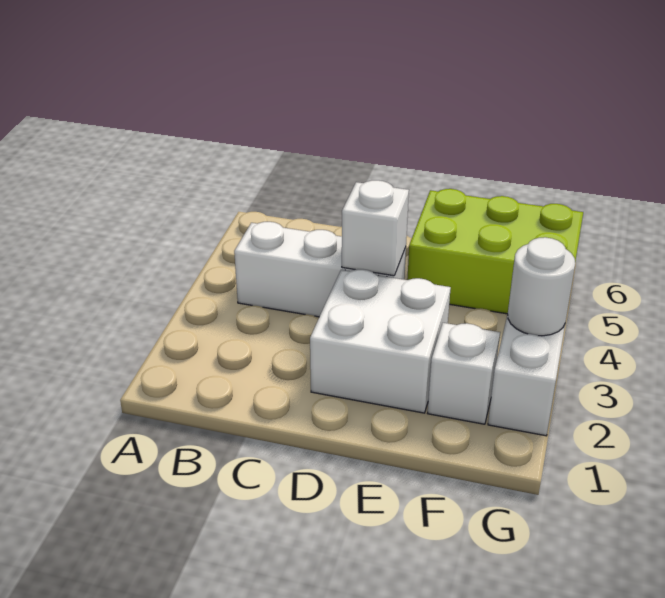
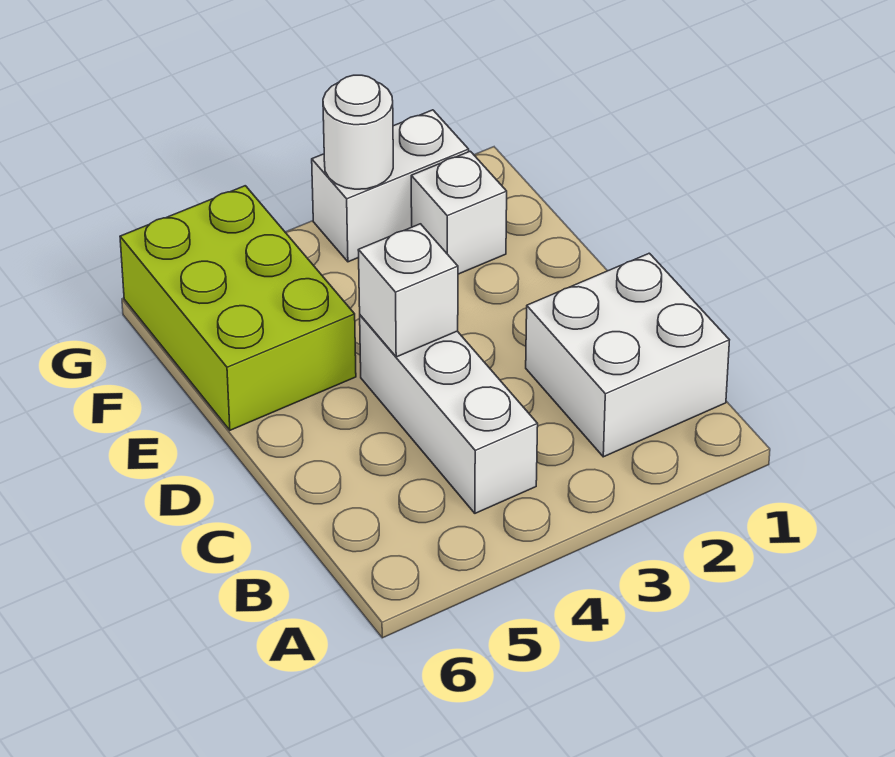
white 2x2 brick [310,269,451,413] -> white 2x2 brick moved to [526,253,729,457]

